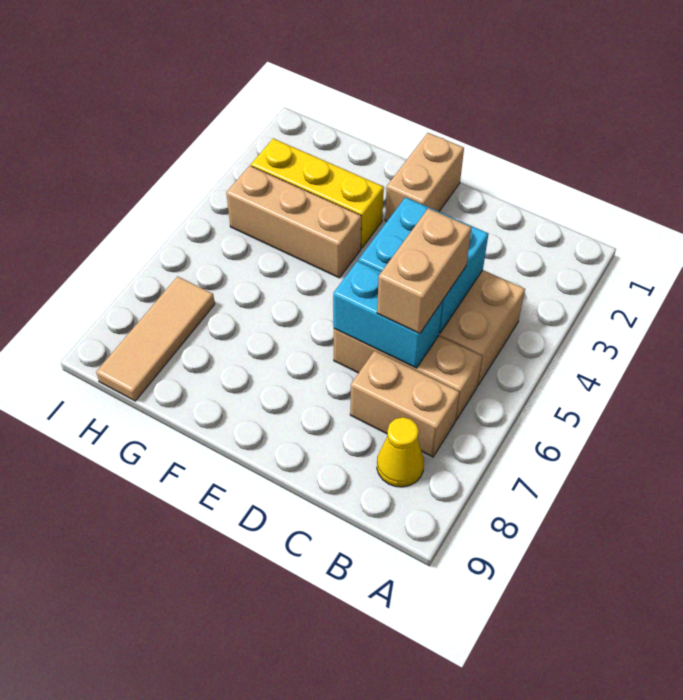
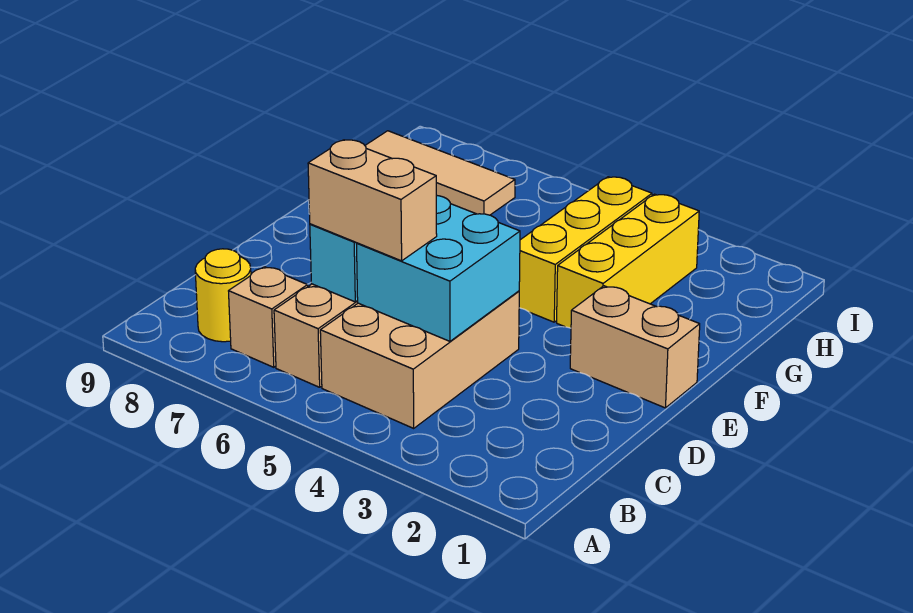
tan 1x2 brick [350,351,460,457] -> tan 1x1 brick [229,267,308,367]
yellow 1x1 cone [377,417,424,487] -> yellow 1x1 round brick [195,249,251,342]
tan 1x3 brick [226,166,361,278] -> yellow 1x3 brick [519,177,652,322]

